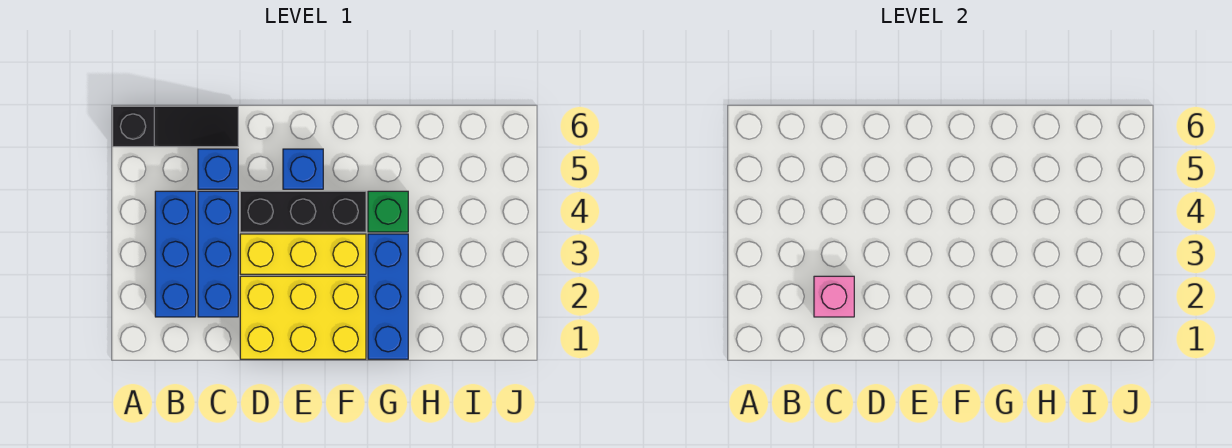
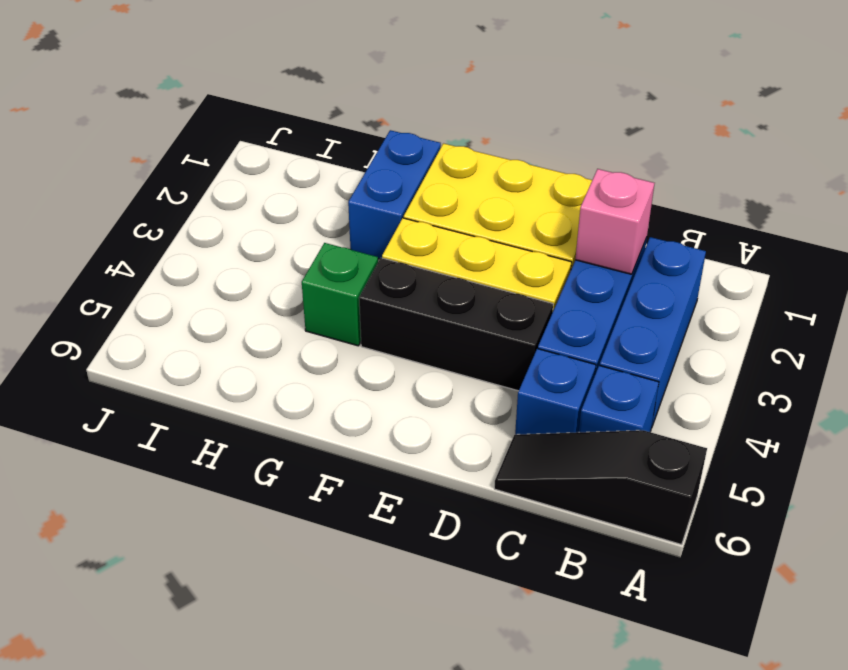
blue 1x1 brick [283,149,323,189] -> blue 1x1 brick moved to [579,365,659,432]
blue 1x3 brick [368,234,408,359] -> blue 1x2 brick [348,130,441,259]

